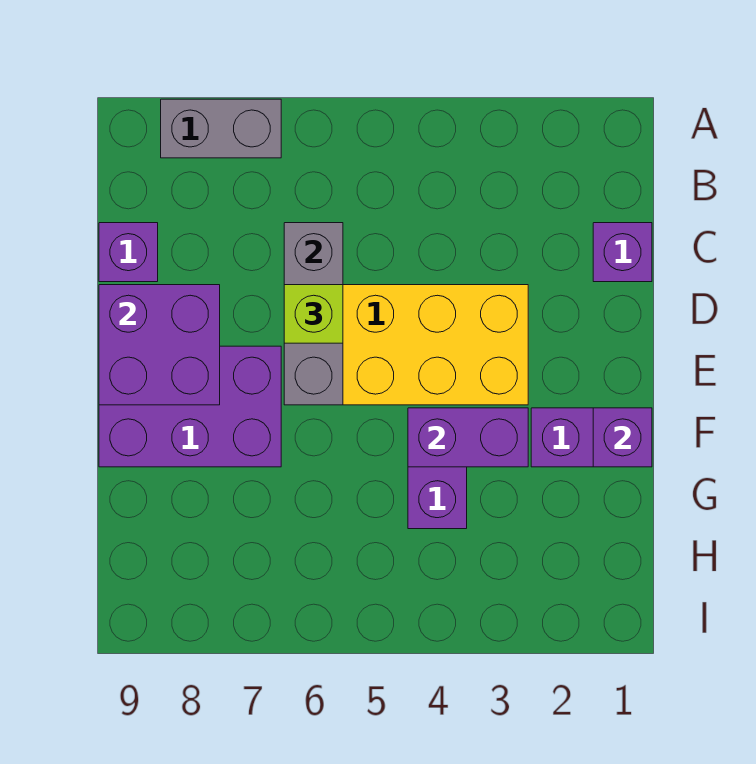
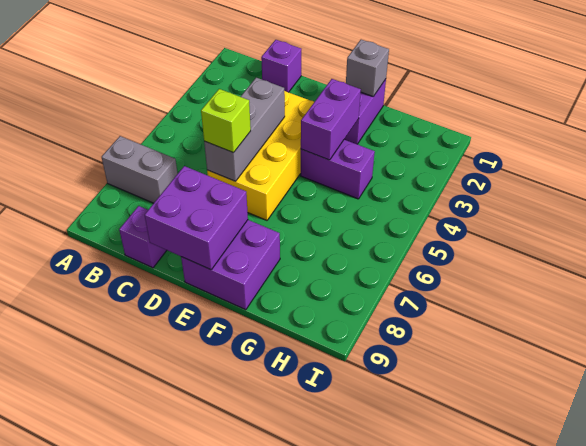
grey 1x2 brick [161,99,281,158] -> grey 1x2 brick turned to [102,136,178,203]
grey 1x3 brick [284,223,343,405] -> grey 1x3 brick turned to [204,78,285,181]
purple 2x3 brick [99,346,281,467] -> purple 2x2 brick [181,220,280,310]
purple 1x1 brick [593,408,652,467] -> grey 1x1 brick [346,40,389,96]

